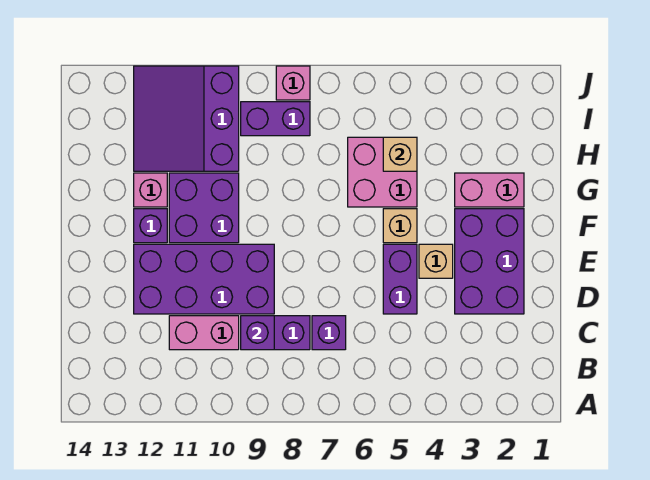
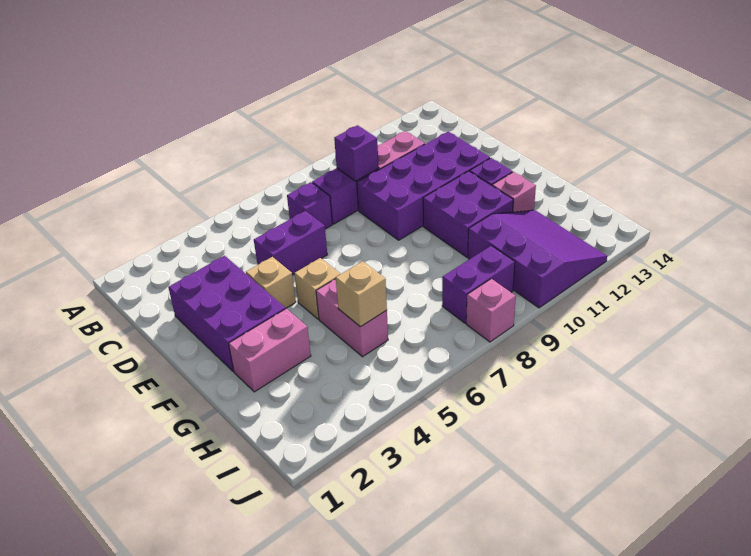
purple 1x2 brick [383,244,417,314] -> purple 1x2 brick turned to [254,211,327,275]
pink 2x2 brick [348,137,417,207] -> pink 1x2 brick [316,279,388,357]

